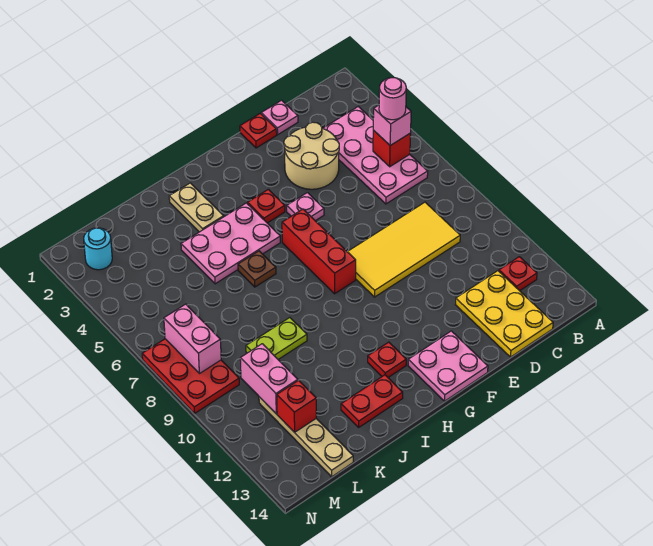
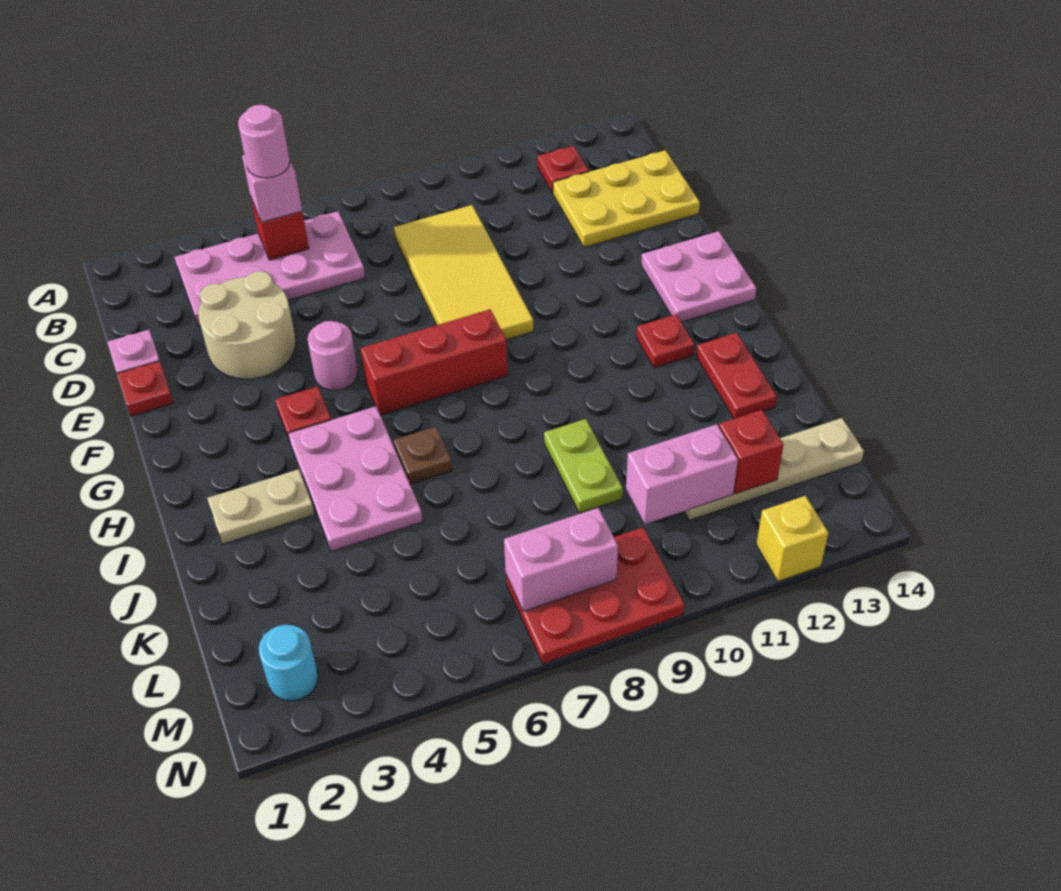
pink 1x1 plate [287,193,324,221] -> pink 1x1 round brick [308,321,358,390]
none -> yellow 1x1 brick [756,496,828,581]

